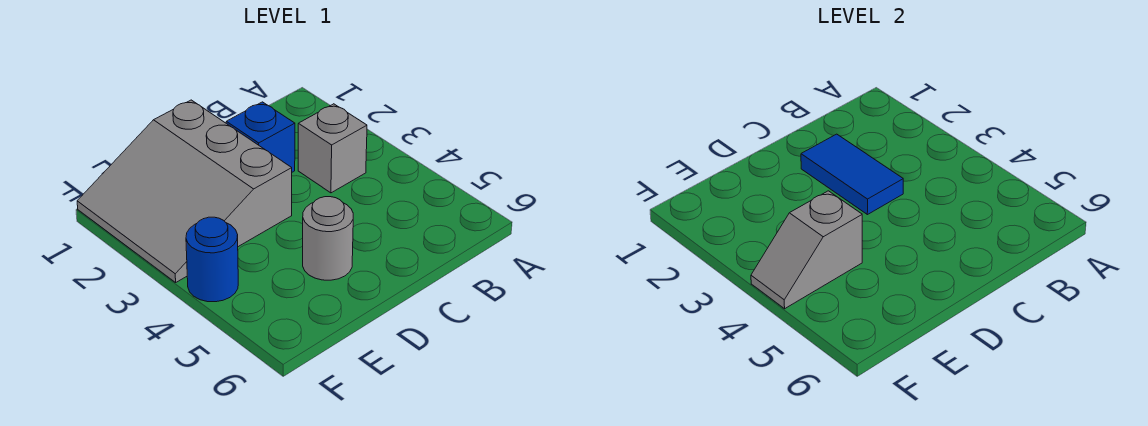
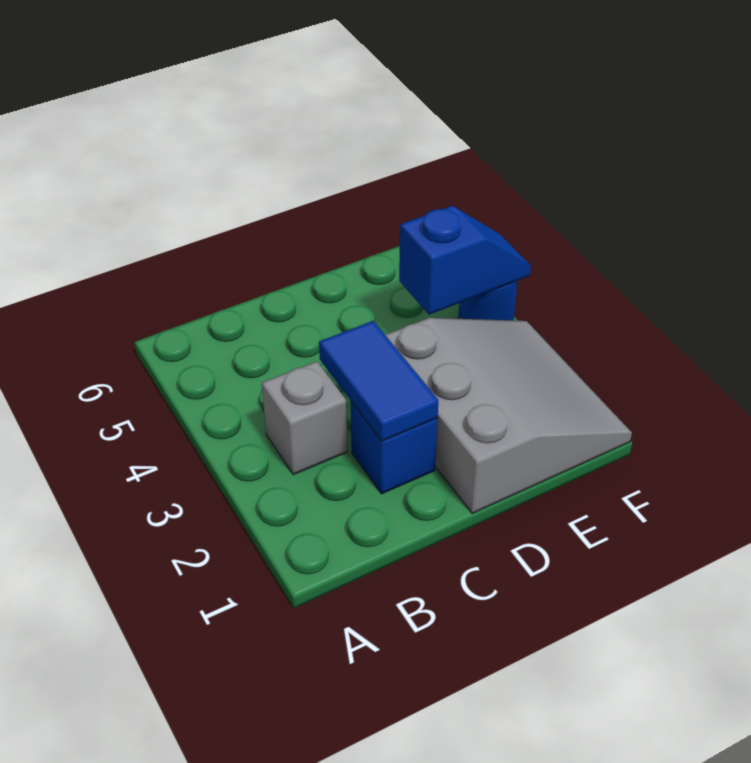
grey 1x1 round brick [303,197,353,280] -> none
grey 1x2 slope [751,191,862,309] -> blue 1x2 slope [399,206,531,315]

